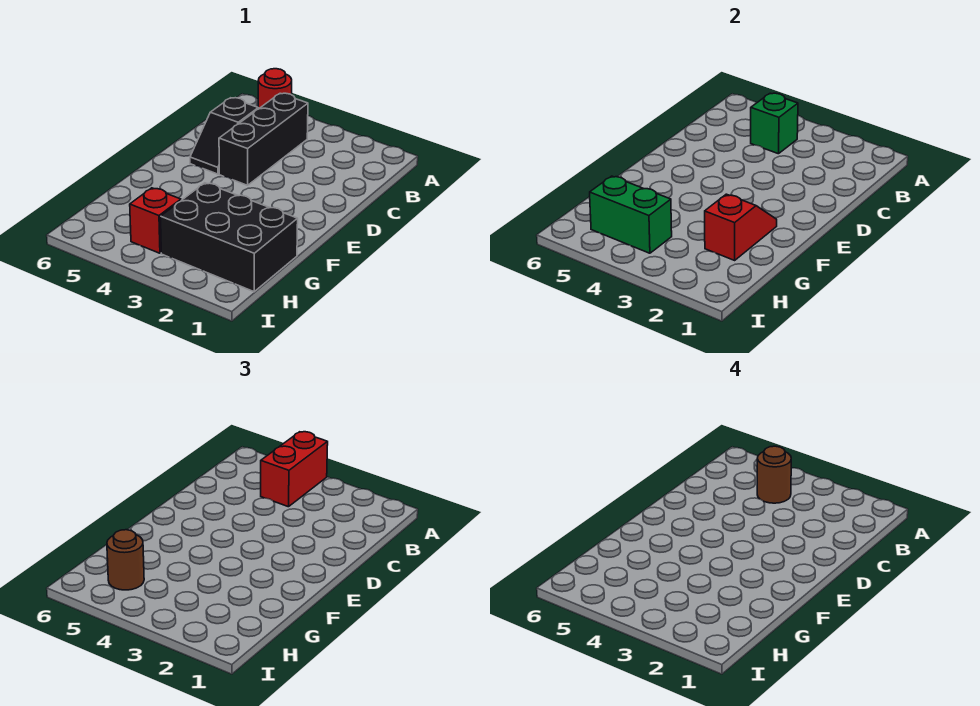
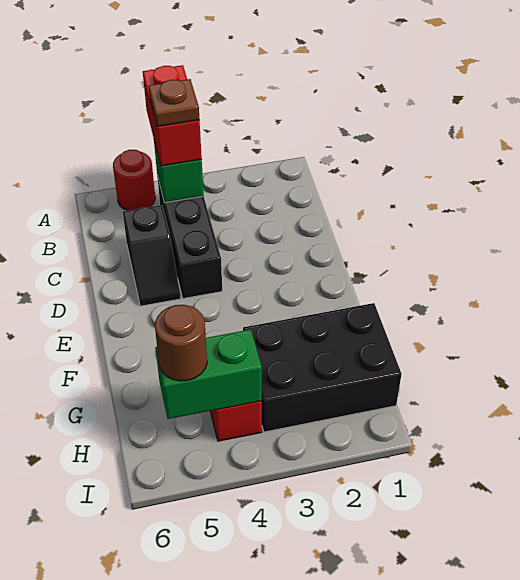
brown 1x1 round brick [757,446,791,503] -> brown 1x1 plate [149,79,200,127]
red 1x2 slope [705,194,777,260] -> none

